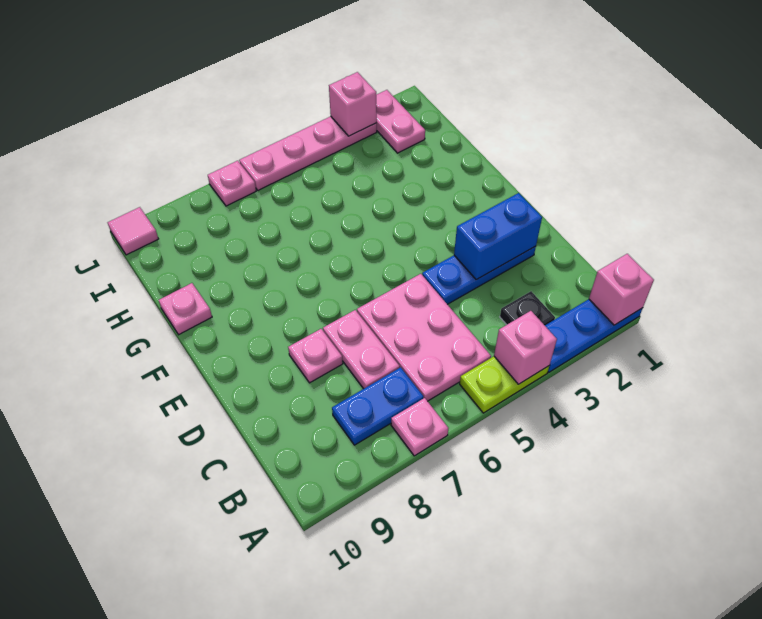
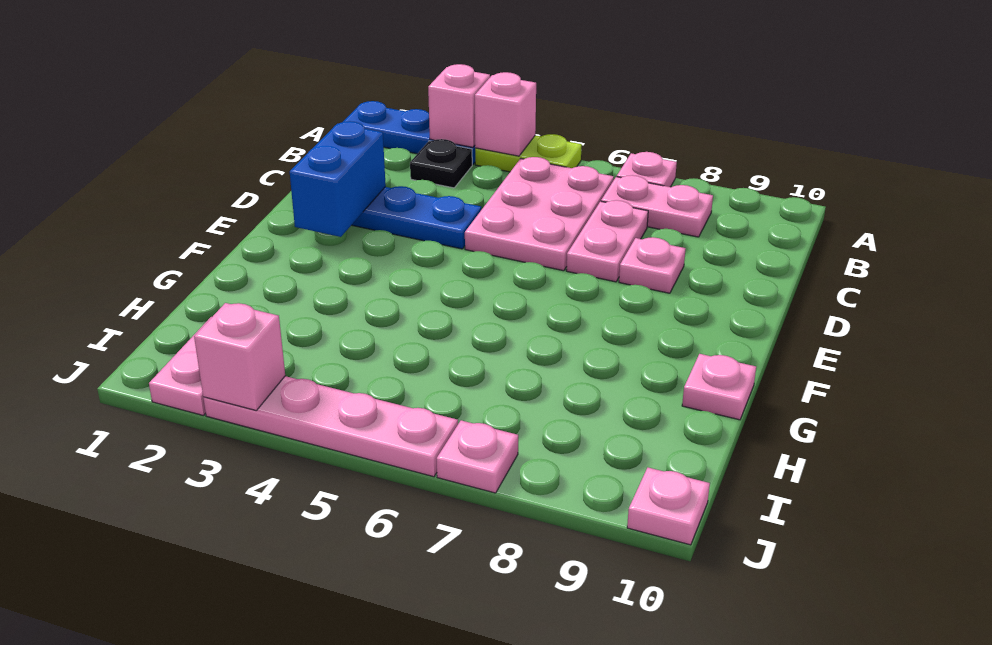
pink 1x1 brick [589,254,654,325] -> pink 1x1 brick moved to [428,64,490,147]
blue 1x2 plate [332,367,424,445] -> pink 1x2 plate [601,175,713,237]
blue 1x2 brick [454,193,542,280] -> blue 1x2 brick turned to [290,121,386,237]
pink 1x1 tile [108,207,158,255] -> pink 1x1 plate [627,468,710,545]

